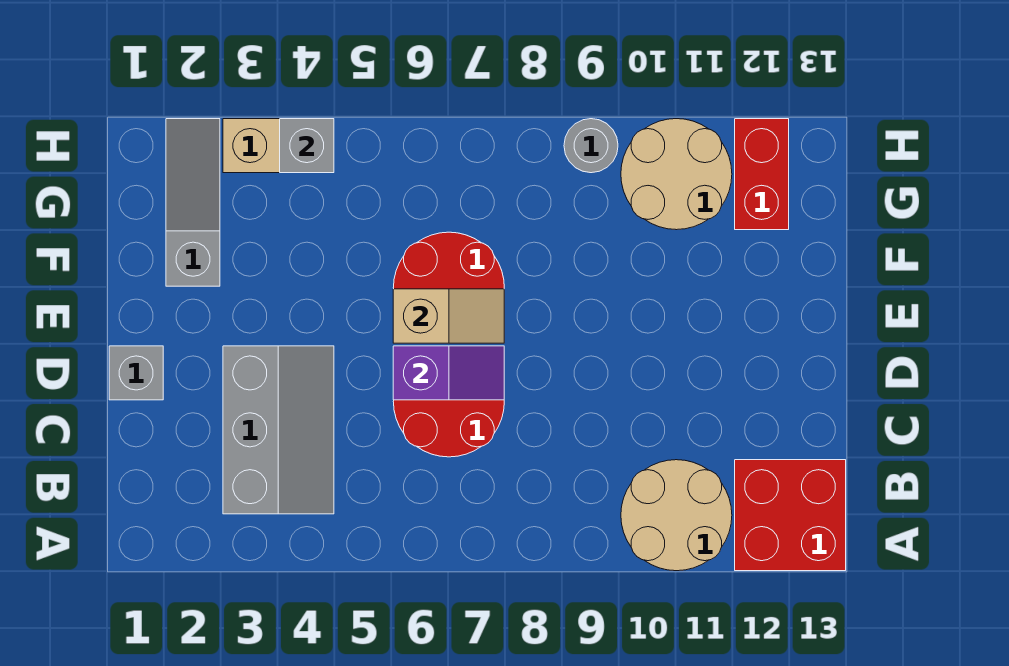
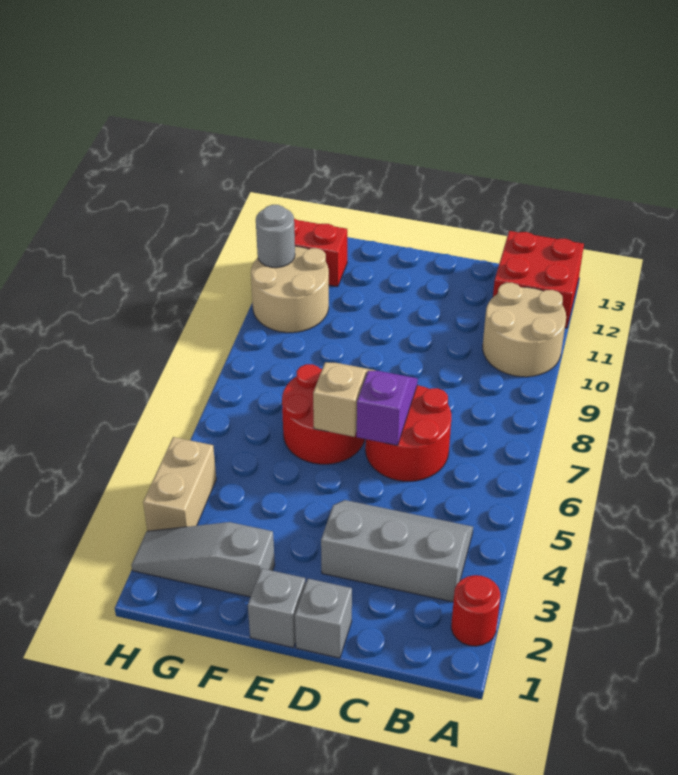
none -> red 1x1 round brick [451,575,500,646]
grey 1x1 brick [280,119,334,173] -> grey 1x1 brick moved to [248,569,306,648]
grey 1x1 round brick [564,119,618,173] -> grey 1x1 round brick moved to [256,205,295,268]

